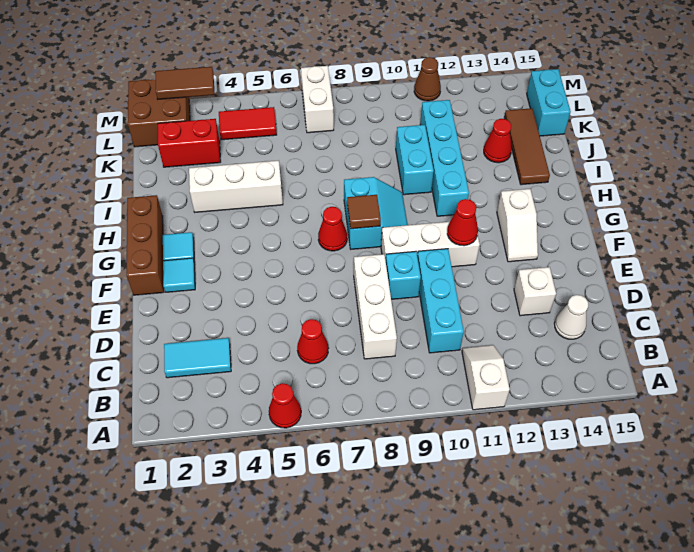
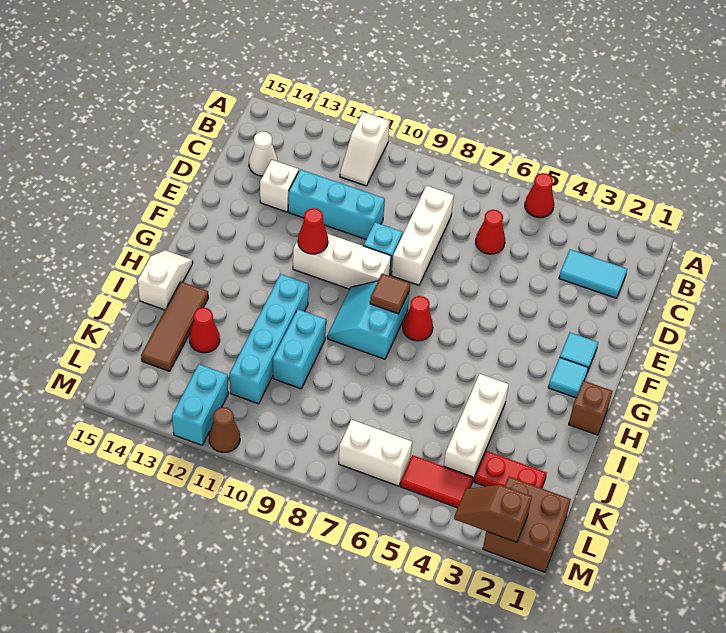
cyan 1x3 brick [417,249,464,353] -> cyan 1x3 brick turned to [288,169,385,239]
brown 1x3 brick [127,195,164,295] -> brown 1x1 brick [569,381,612,435]
white 1x2 slope [497,189,538,262] -> white 1x2 slope moved to [138,250,193,310]
white 1x3 brick [189,161,283,212] -> white 1x3 brick turned to [444,374,509,480]
red 1x2 brick [158,119,221,167] -> red 1x2 plate [474,451,547,488]
cyan 1x2 brick [527,69,571,136] -> cyan 1x2 brick moved to [172,364,228,445]
white 1x2 brick [301,66,334,133] -> white 1x2 brick turned to [339,420,412,486]
brown 1x2 tile [155,67,215,99] -> brown 1x2 slope [454,485,532,542]

